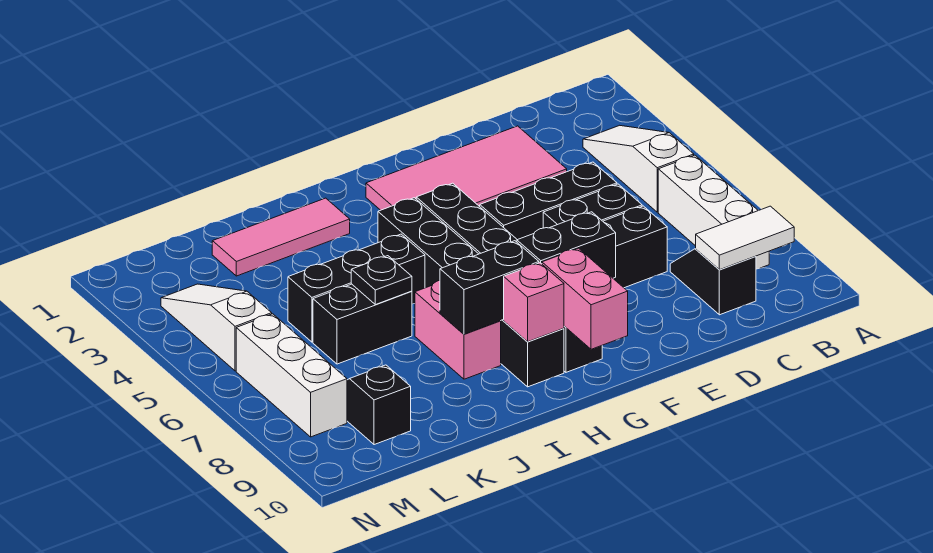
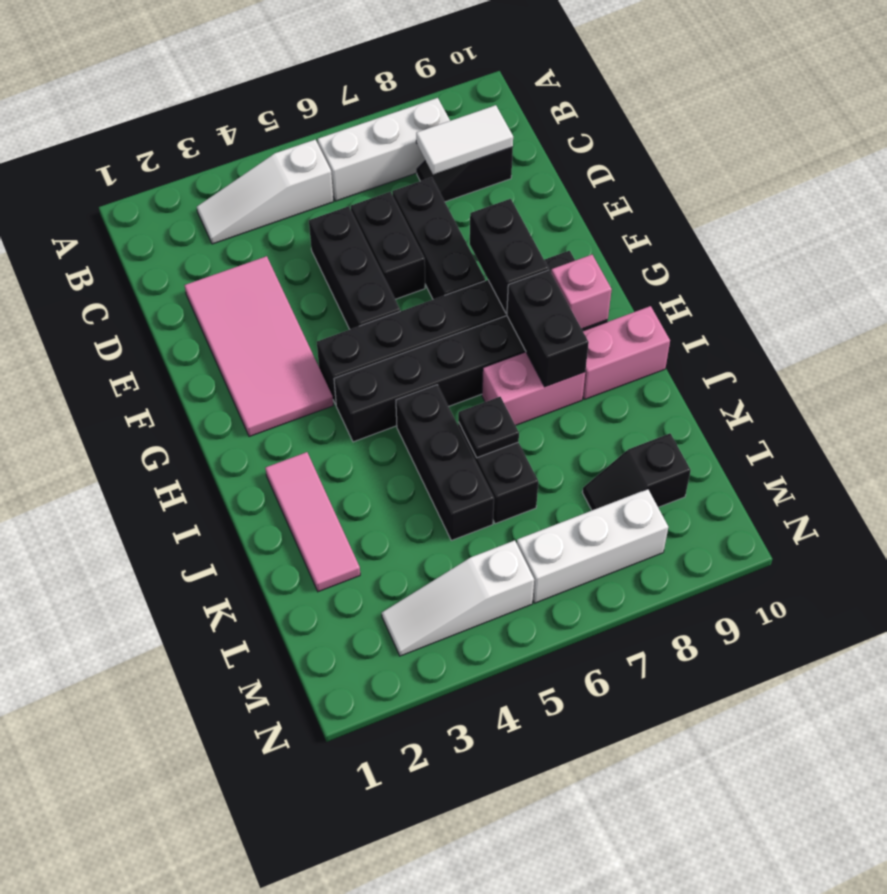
white 1x2 tile [696,206,794,270] -> white 1x2 tile turned to [416,105,513,174]
pink 1x2 brick [542,248,628,349] -> pink 1x2 brick moved to [583,306,670,399]

